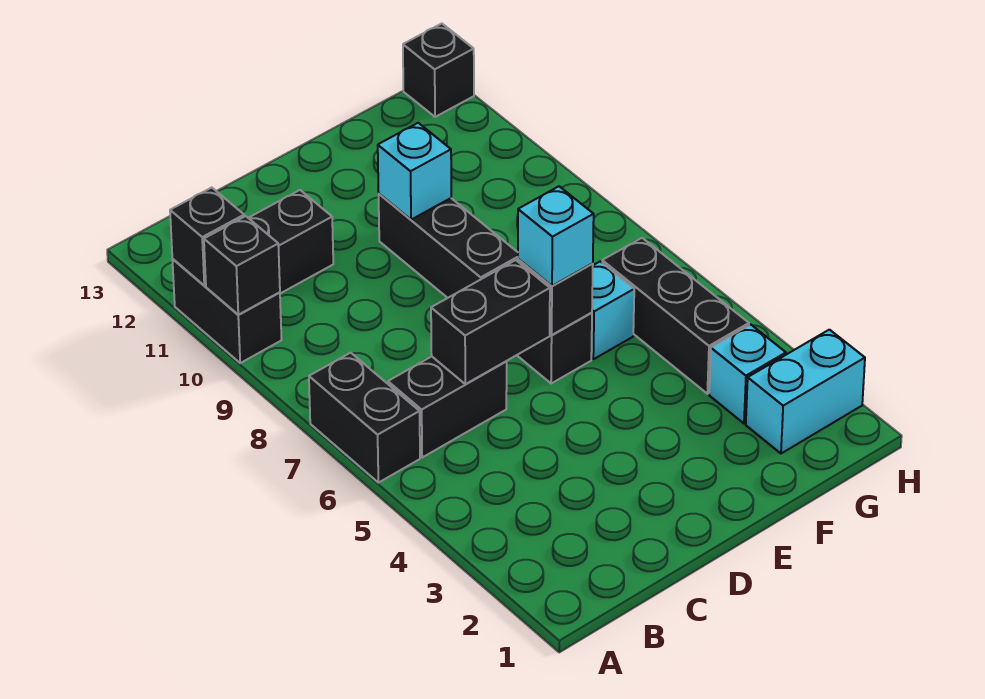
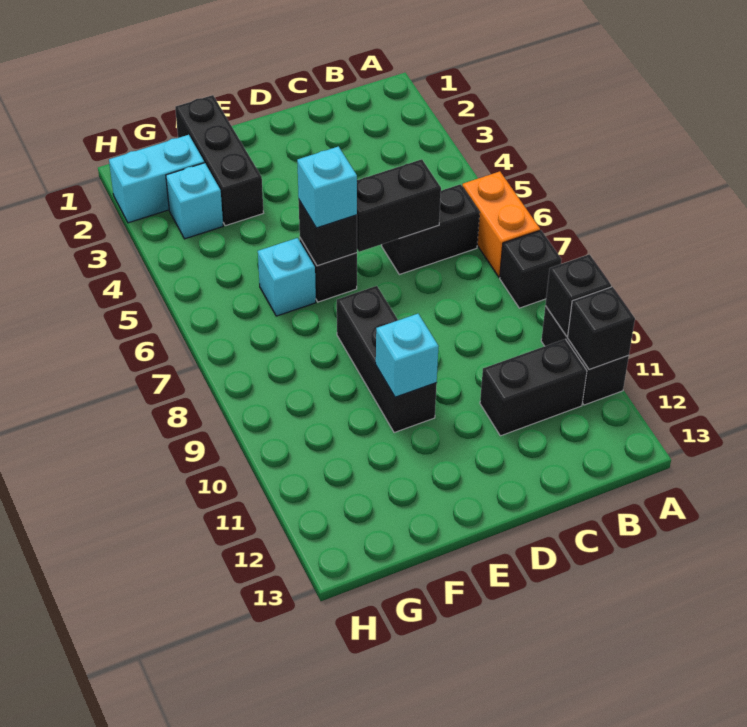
black 1x2 brick [309,353,420,483] -> orange 1x2 brick [462,171,540,277]
black 1x3 brick [602,238,749,394] -> black 1x3 brick moved to [175,95,264,226]
black 1x1 brick [403,24,474,117] -> black 1x1 brick moved to [500,230,561,308]

